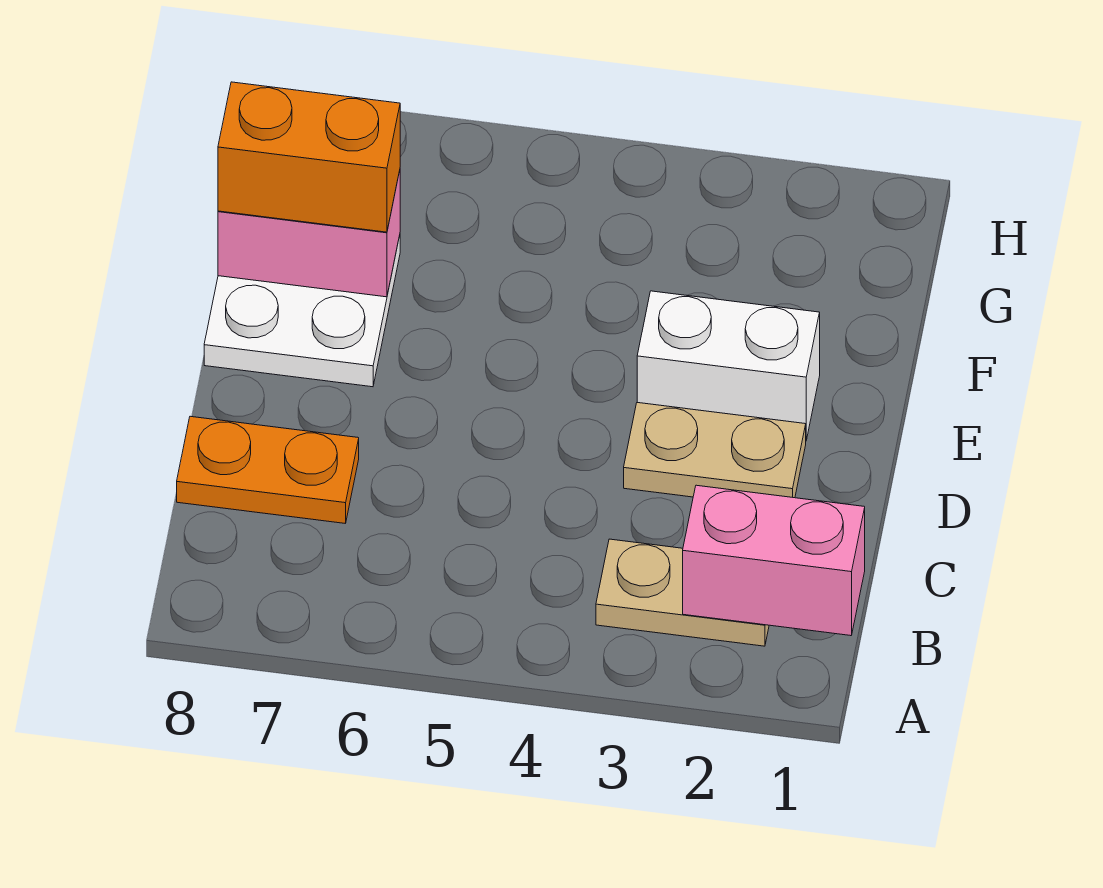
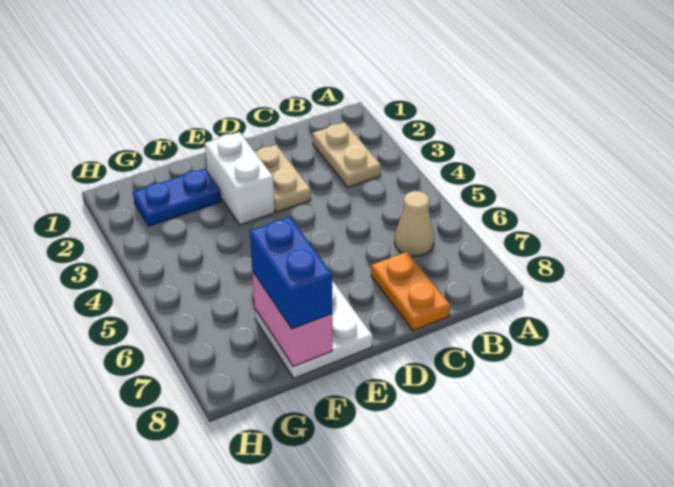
pink 1x2 brick [683,485,865,636] -> none
none -> tan 1x1 cone [395,191,434,256]
none -> blue 1x2 plate [133,168,221,226]
orange 1x2 brick [218,82,400,232] -> blue 1x2 brick [250,217,332,329]

